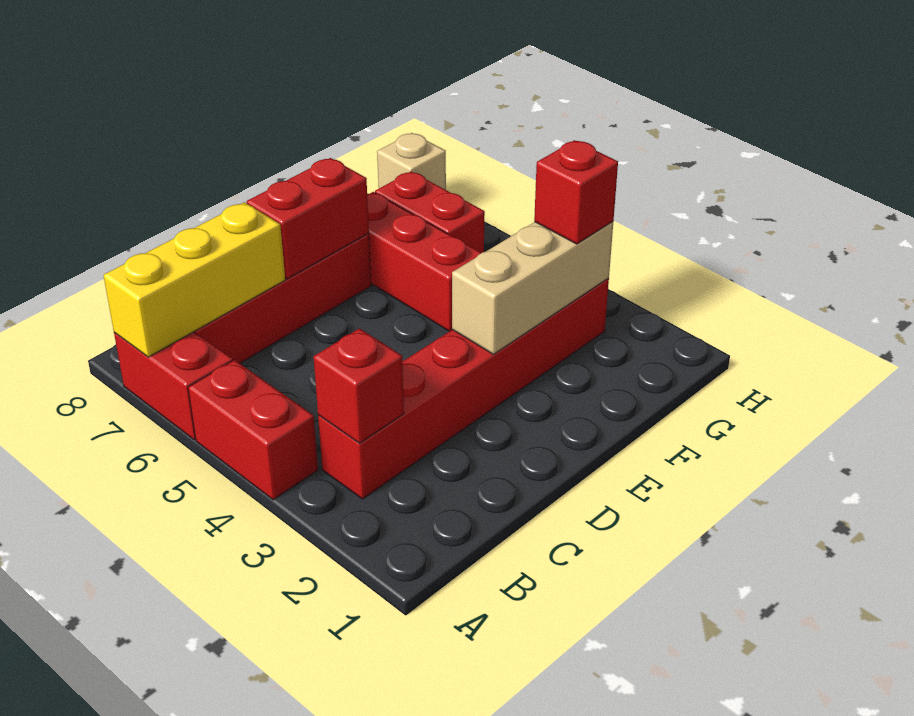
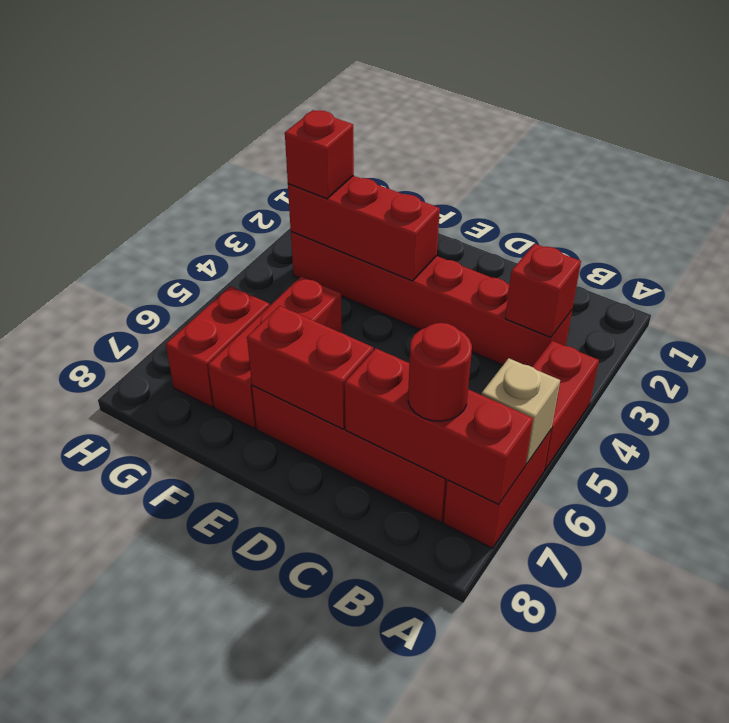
yellow 1x3 brick [103,202,285,357] -> red 1x3 brick [345,348,533,504]
none -> red 1x1 round brick [408,323,472,421]
tan 1x3 brick [452,222,613,354] -> red 1x3 brick [288,176,440,281]
tan 1x1 brick [377,133,446,190] -> tan 1x1 brick moved to [481,358,560,464]

